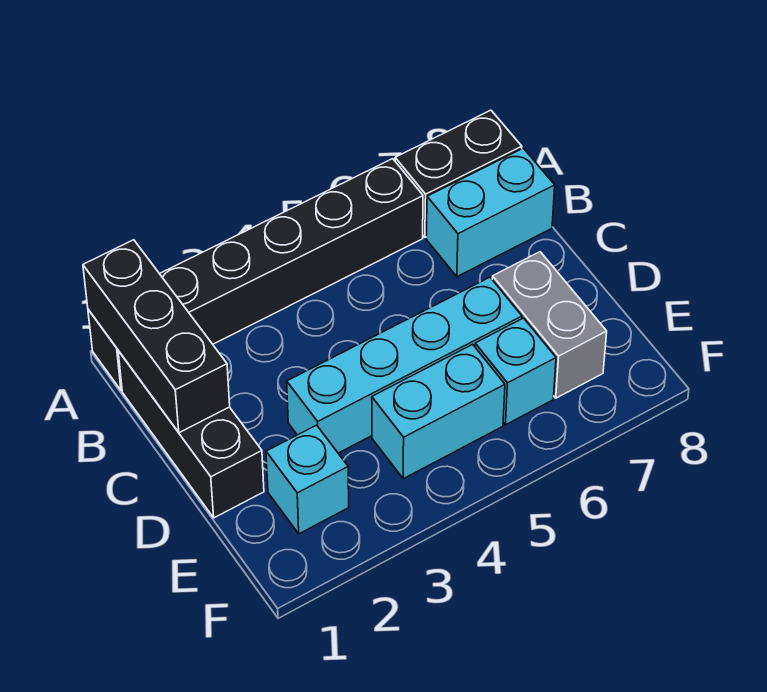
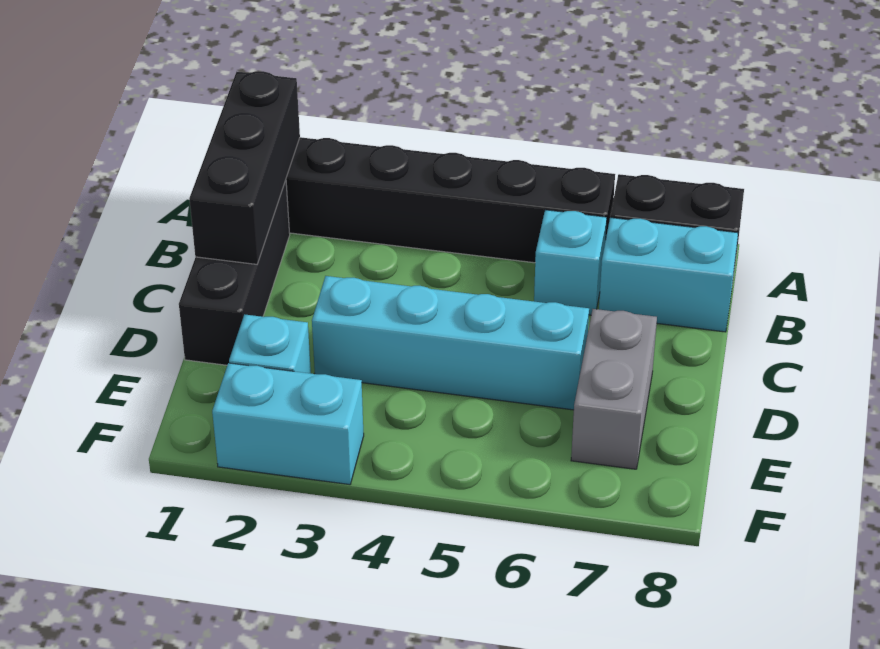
cyan 1x2 brick [372,344,505,479] -> cyan 1x2 brick moved to [212,363,364,485]
cyan 1x1 brick [475,318,556,425] -> cyan 1x1 brick moved to [534,210,607,315]

